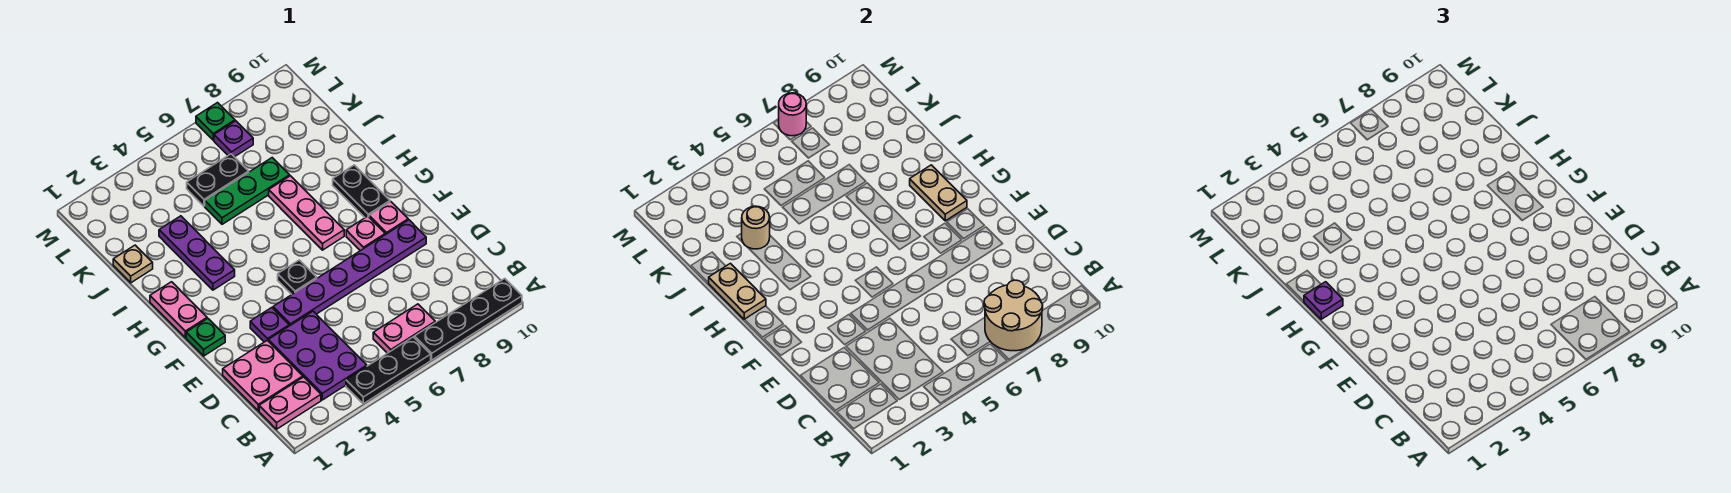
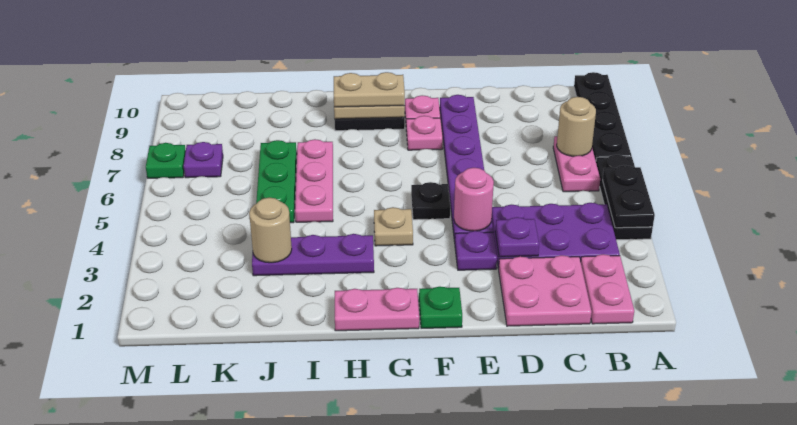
tan 2x2 round brick [984,280,1043,351] -> tan 1x1 round brick [557,97,596,156]
pink 1x3 plate [269,176,344,250] -> pink 1x3 plate turned to [295,139,333,222]
tan 1x2 plate [709,263,766,319] -> tan 1x2 plate moved to [334,72,405,107]
purple 1x1 plate [1304,282,1343,319] -> purple 1x1 plate moved to [495,217,539,257]
tan 1x1 plate [113,245,153,283] -> tan 1x1 plate moved to [374,207,413,246]
black 1x2 plate [187,154,249,206] -> black 1x2 plate moved to [603,165,655,228]
pink 1x1 round brick [779,93,806,136] -> pink 1x1 round brick moved to [454,168,494,231]

